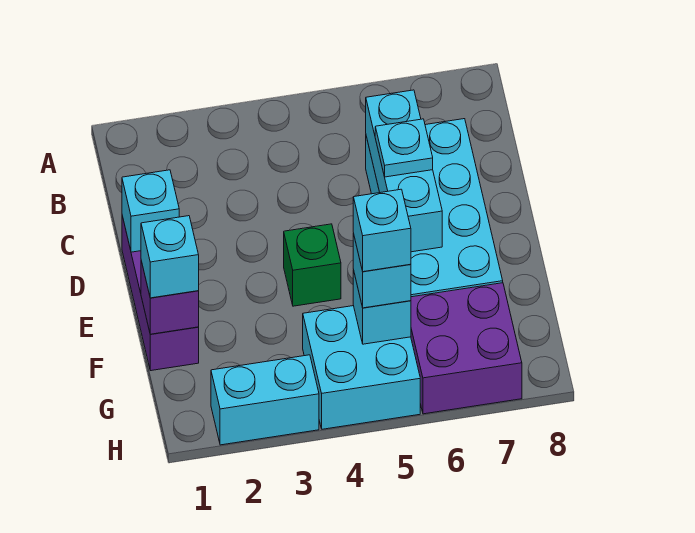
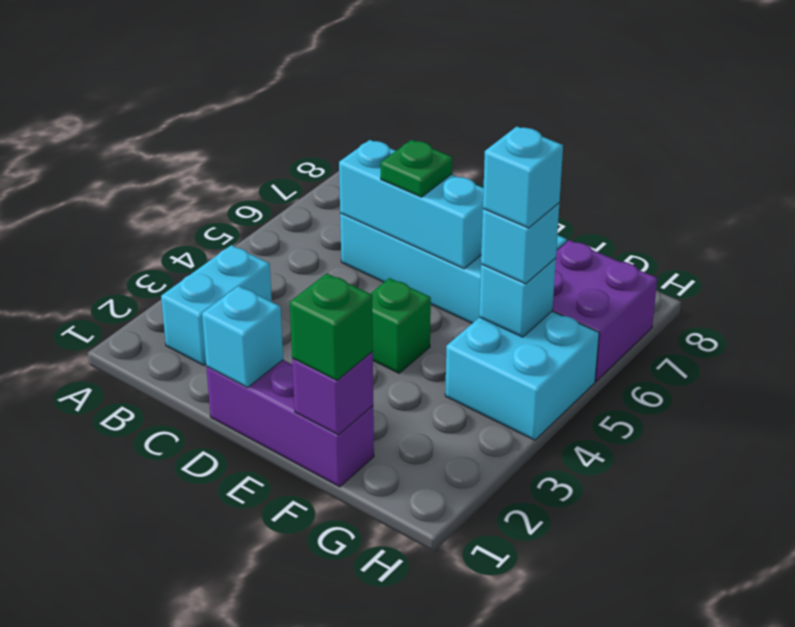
cyan 1x1 plate [375,119,433,177] -> green 1x1 plate [381,140,452,197]
cyan 1x1 brick [141,216,199,298] -> green 1x1 brick [290,273,373,380]
cyan 1x2 brick [211,355,319,445] -> cyan 1x2 brick moved to [161,245,272,365]

